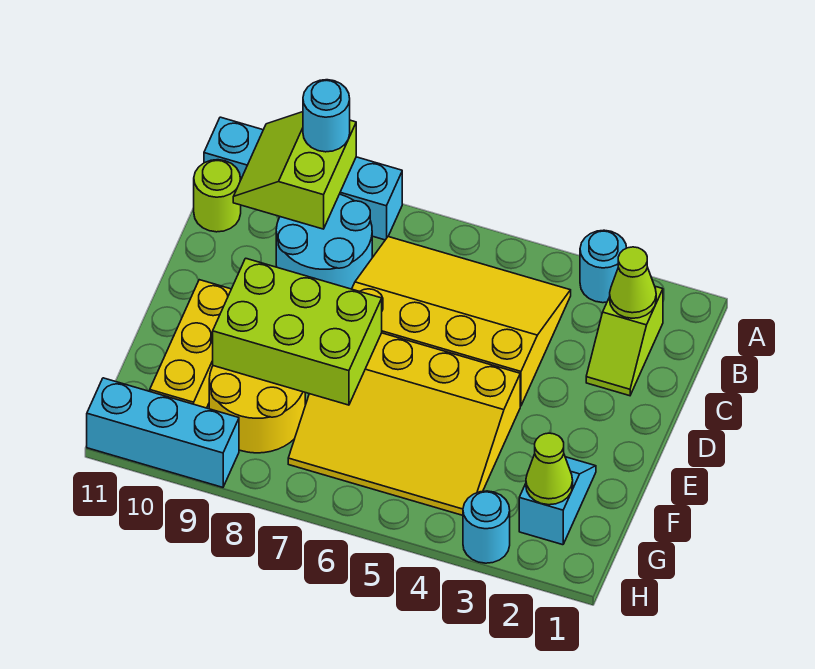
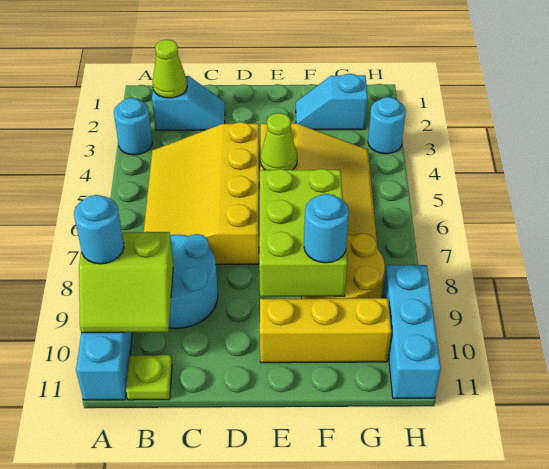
lime 1x2 slope [586,286,663,396] -> cyan 1x2 slope [152,76,225,130]
lime 1x1 round brick [194,160,241,232] -> lime 1x1 plate [126,355,172,400]
none -> cyan 1x1 round brick [304,194,349,263]
lime 1x1 cone [526,433,573,505] -> lime 1x1 cone moved to [260,113,297,170]

